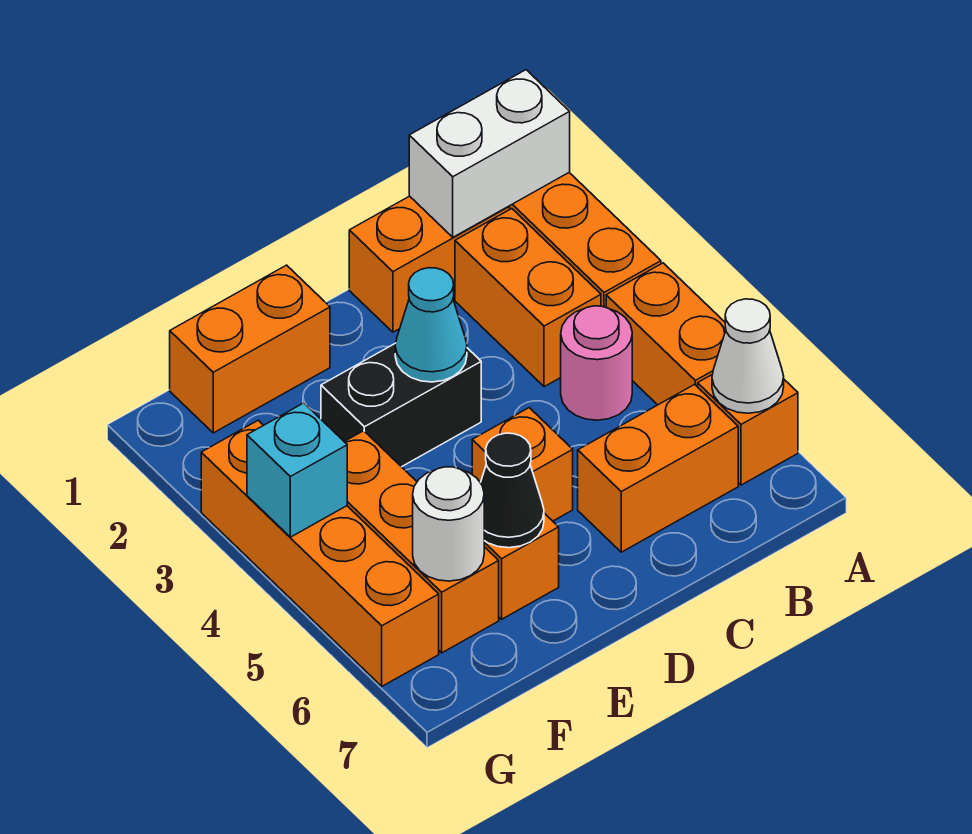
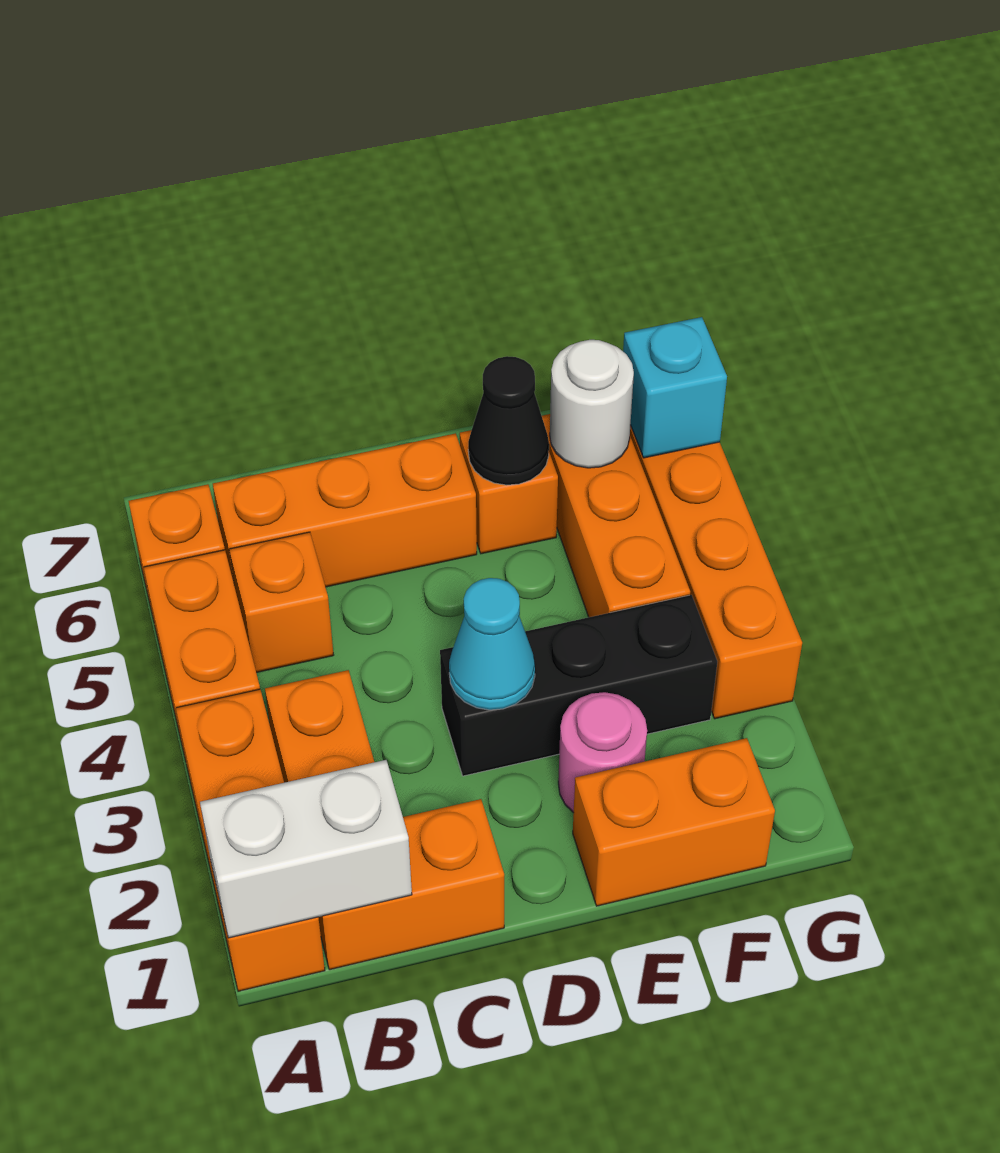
white 1x1 cone [712,299,784,413] -> none
pink 1x1 round brick [561,306,632,420] -> pink 1x1 round brick moved to [558,692,647,813]
orange 1x2 brick [578,384,738,552] -> orange 1x3 brick [213,433,477,587]
black 1x2 brick [321,343,481,467] -> black 1x3 brick [440,595,717,776]
orange 1x1 brick [472,408,573,521] -> orange 1x1 brick moved to [229,532,333,673]
cyan 1x1 brick [247,403,347,537] -> cyan 1x1 brick moved to [623,317,727,458]

